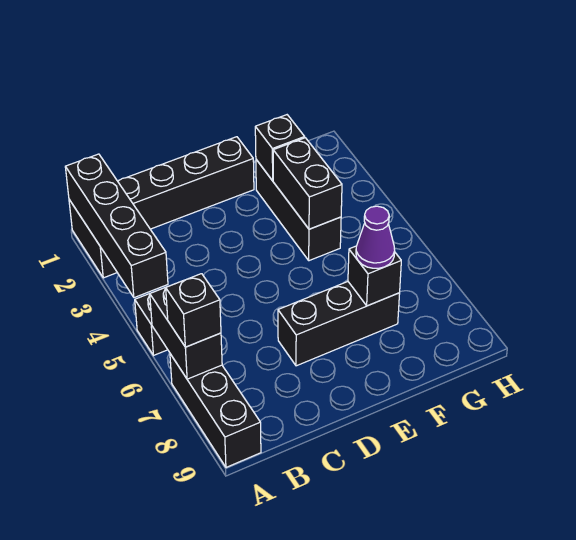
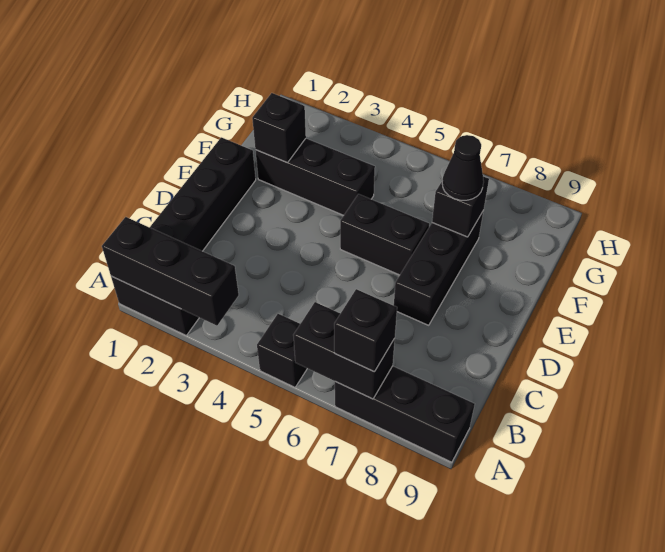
black 1x4 brick [65,154,168,298] -> black 1x3 brick [102,217,239,326]
black 1x2 brick [273,138,342,229] -> black 1x2 brick moved to [340,194,429,275]
purple 1x1 cone [356,206,395,268] -> black 1x1 cone [442,135,484,200]

